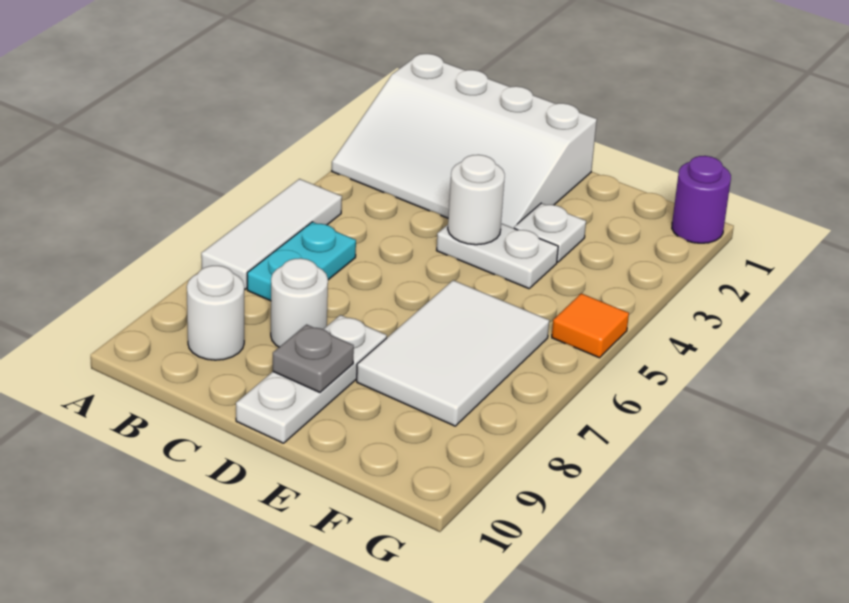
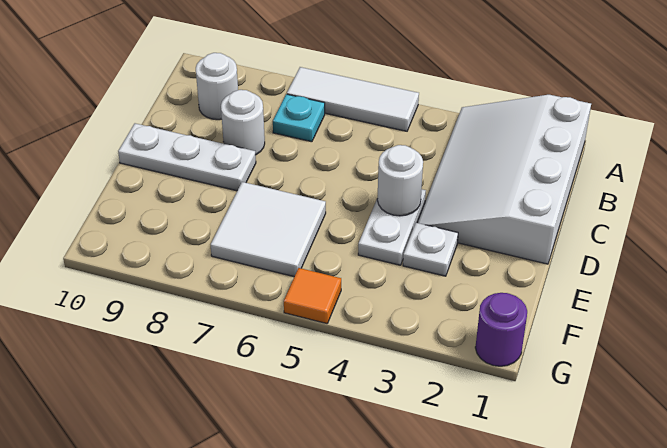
cyan 1x2 plate [247,222,356,301] -> cyan 1x1 plate [273,94,325,142]
grey 1x1 plate [273,325,354,392] -> none
white 2x3 tile [357,280,549,426] -> white 2x2 tile [211,182,326,277]

